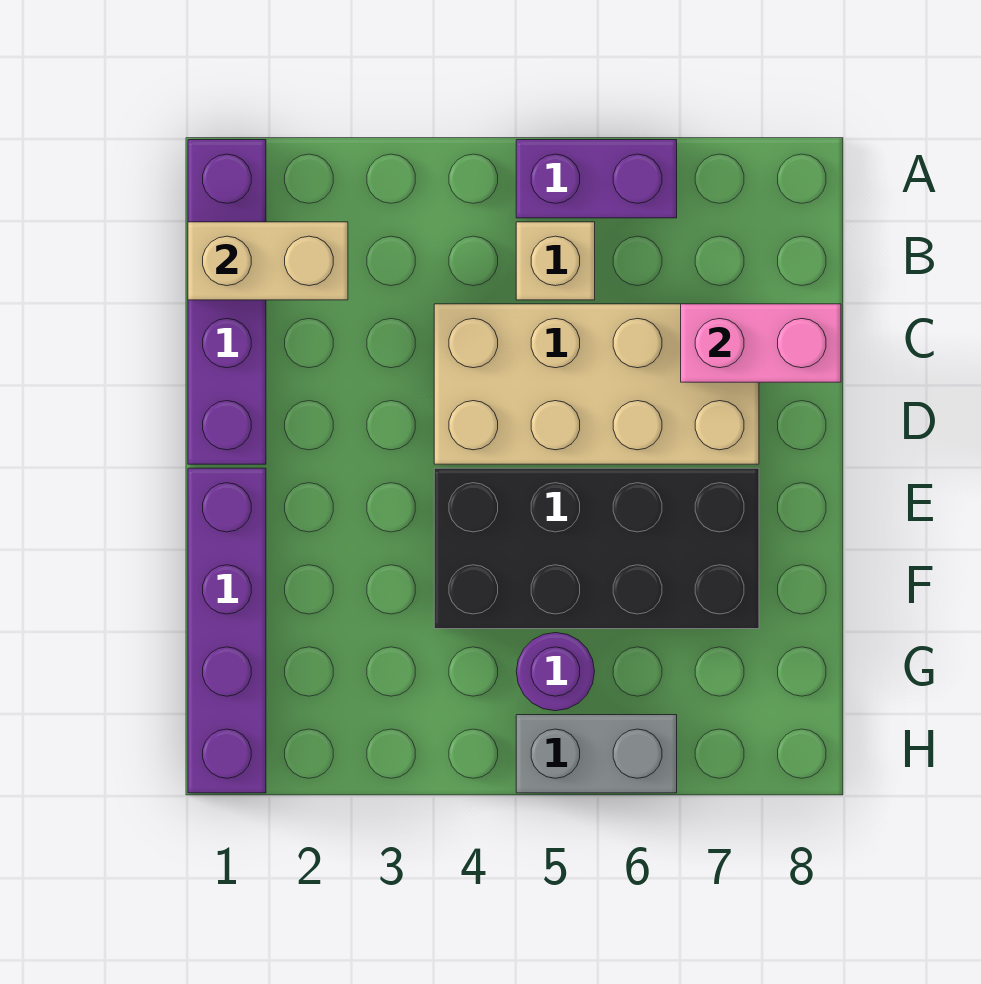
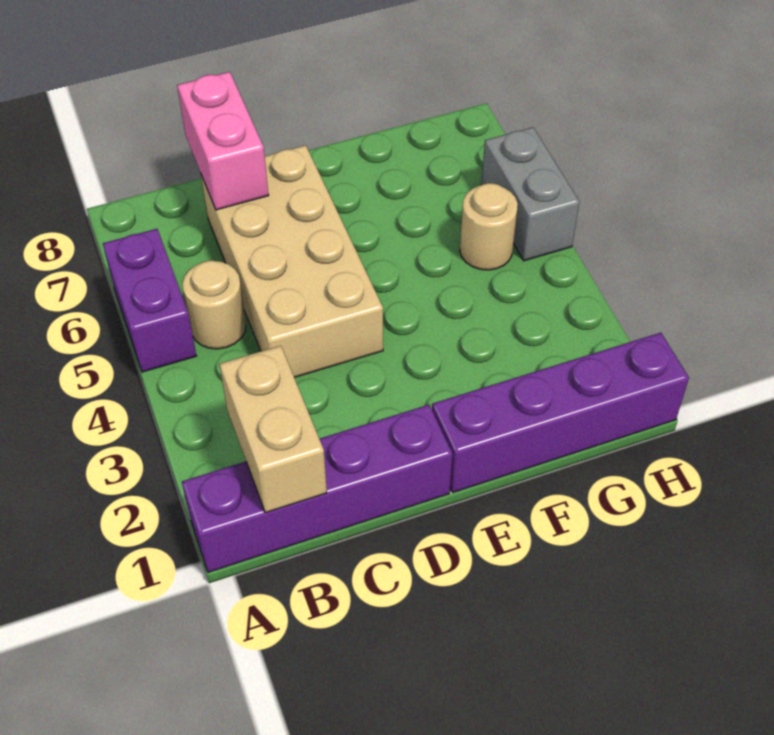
tan 1x1 brick [516,222,595,300] -> tan 1x1 round brick [182,261,246,349]
black 2x4 brick [434,468,759,629] -> none
purple 1x1 round brick [516,633,595,711] -> tan 1x1 round brick [460,183,518,270]

